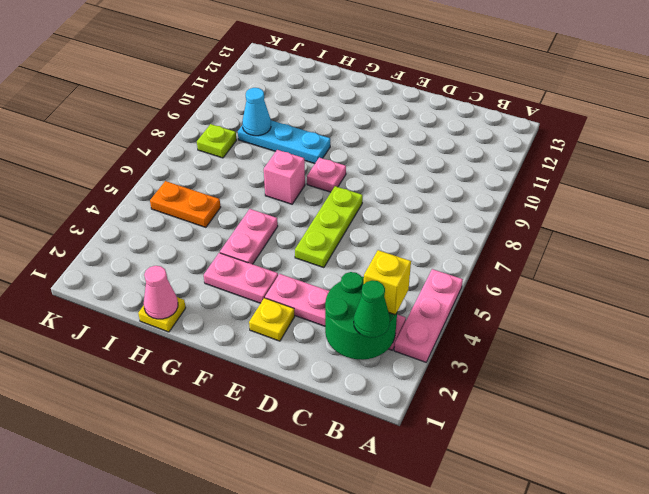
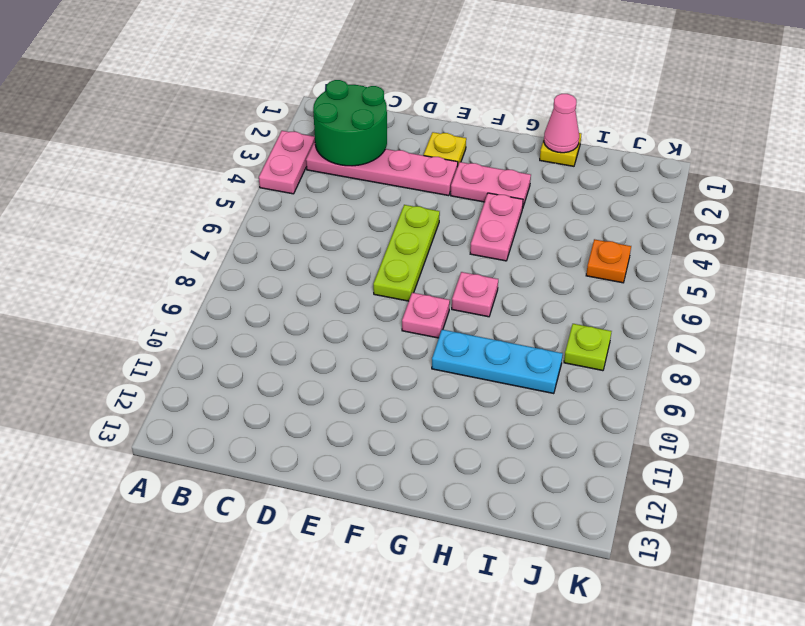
pink 1x3 plate [394,269,463,362] -> pink 1x2 plate [259,131,315,194]
green 1x1 cone [354,280,390,337] -> none
yellow 1x1 brick [364,250,411,315] -> none
pink 1x1 brick [264,150,305,204] -> pink 1x1 plate [452,272,498,317]
orange 1x2 plate [150,181,221,227] -> orange 1x1 plate [586,239,631,283]
cyan 1x1 cone [242,88,271,136] -> none

